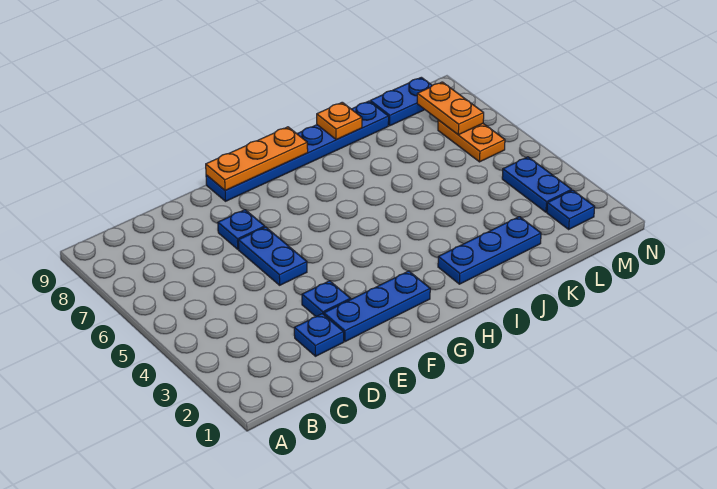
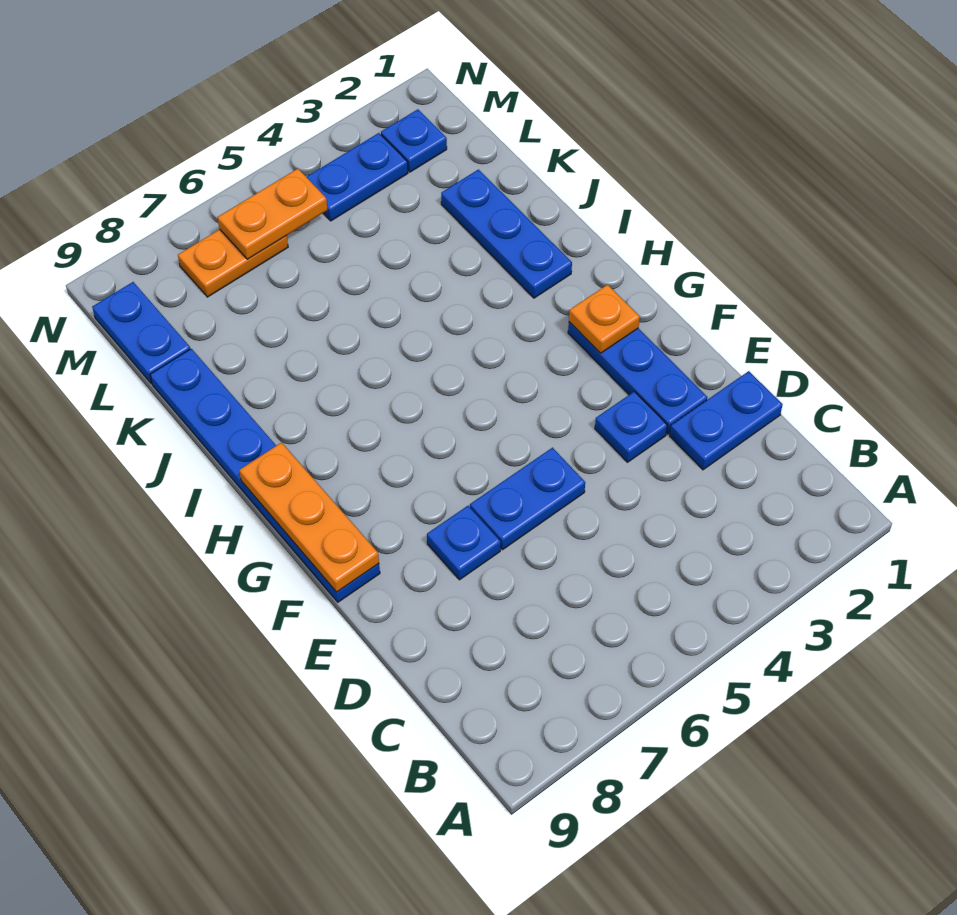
blue 1x1 plate [294,314,344,356] -> blue 1x2 plate [670,371,783,470]
orange 1x1 plate [317,102,362,140] -> orange 1x1 plate moved to [569,285,640,353]
orange 1x2 plate [417,82,484,135] -> orange 1x2 plate moved to [218,169,327,259]

